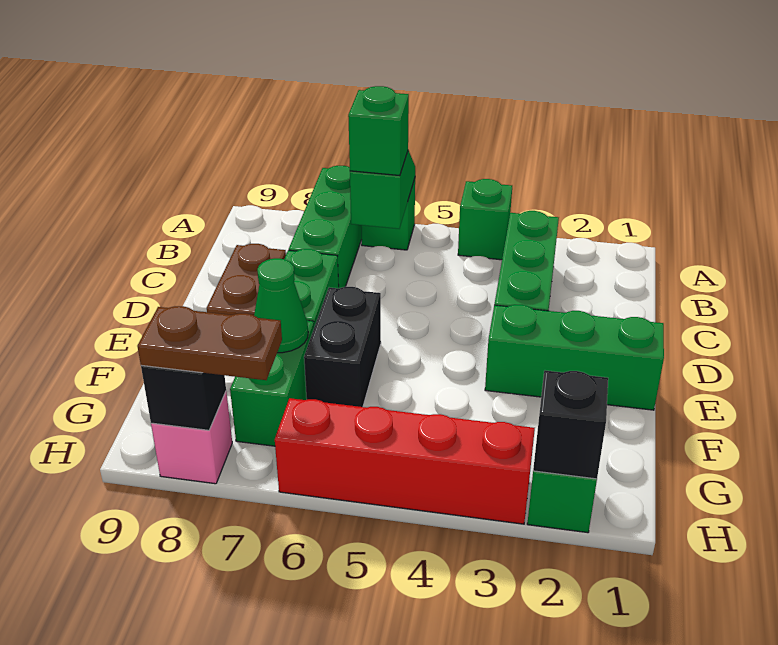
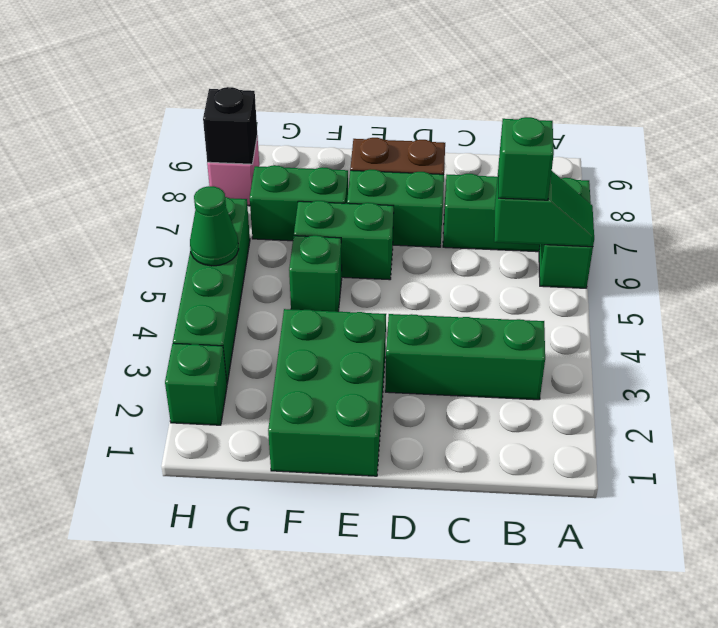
green 1x1 brick [458,179,512,260] -> green 1x1 brick moved to [289,235,342,312]
green 1x3 brick [485,305,664,410] -> green 2x3 brick [268,309,386,476]
black 1x2 brick [304,287,381,407] -> green 1x2 brick [294,201,394,280]
green 1x1 cone [254,258,308,353] -> green 1x1 cone moved to [190,186,239,266]
black 1x1 brick [533,371,608,479] -> none
red 1x4 brick [275,398,535,524] -> green 1x4 brick [173,197,250,383]
brown 1x2 plate [137,306,282,380] -> none

